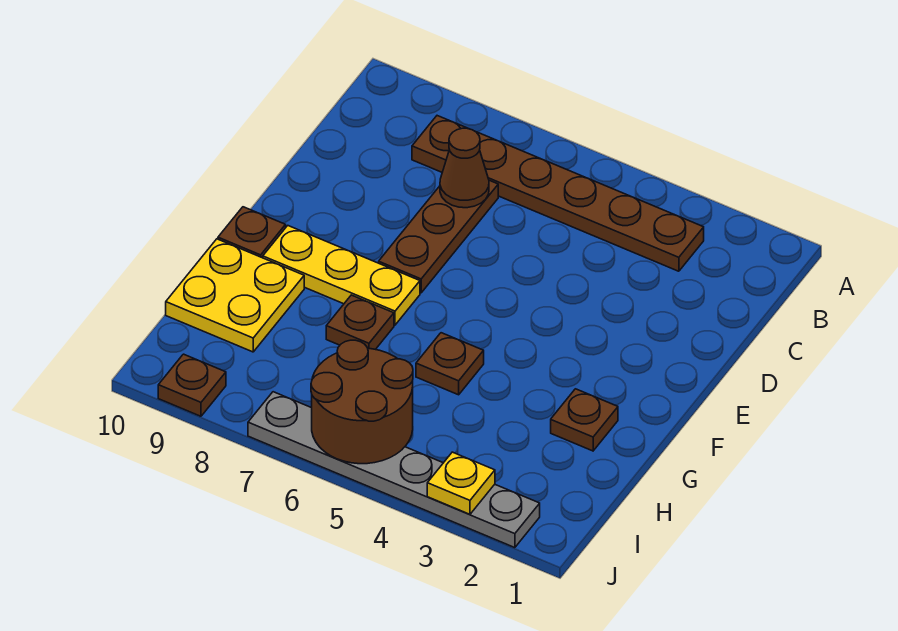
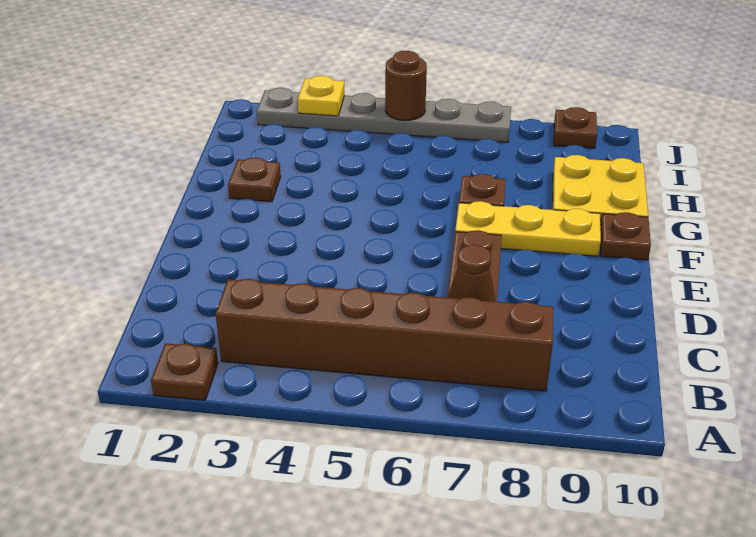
brown 1x6 plate [412,116,704,271] -> brown 1x6 brick [216,279,553,391]
brown 1x1 plate [416,333,484,395] -> brown 1x1 plate moved to [151,343,218,400]
brown 2x2 round brick [311,340,413,464] -> brown 1x1 round brick [385,51,427,120]

